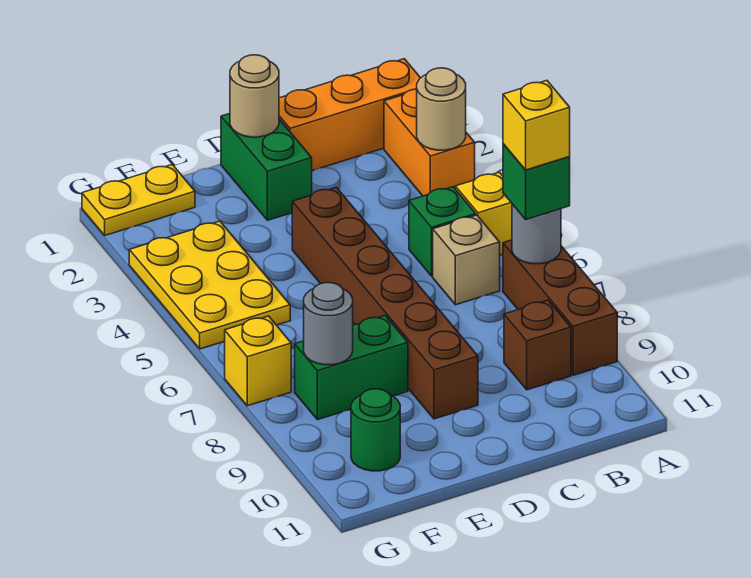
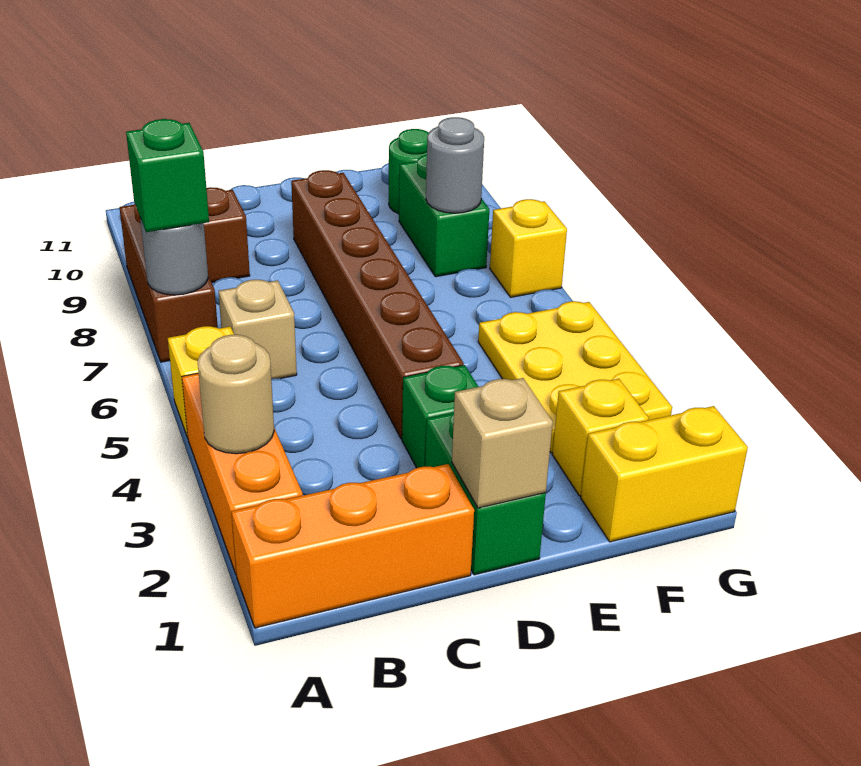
orange 1x2 brick [384,89,475,196] -> orange 1x3 brick [182,373,303,575]
yellow 1x1 brick [503,81,570,170] -> yellow 1x1 brick moved to [552,379,649,496]
green 1x1 brick [409,187,476,276] -> green 1x1 brick moved to [402,365,478,468]
tan 1x1 round brick [230,55,279,137] -> tan 1x1 brick [452,378,553,508]
green 1x2 brick [295,316,408,420] -> green 1x2 brick turned to [399,155,489,277]
yellow 1x2 plate [82,164,195,235] -> yellow 1x2 brick [581,406,748,542]

